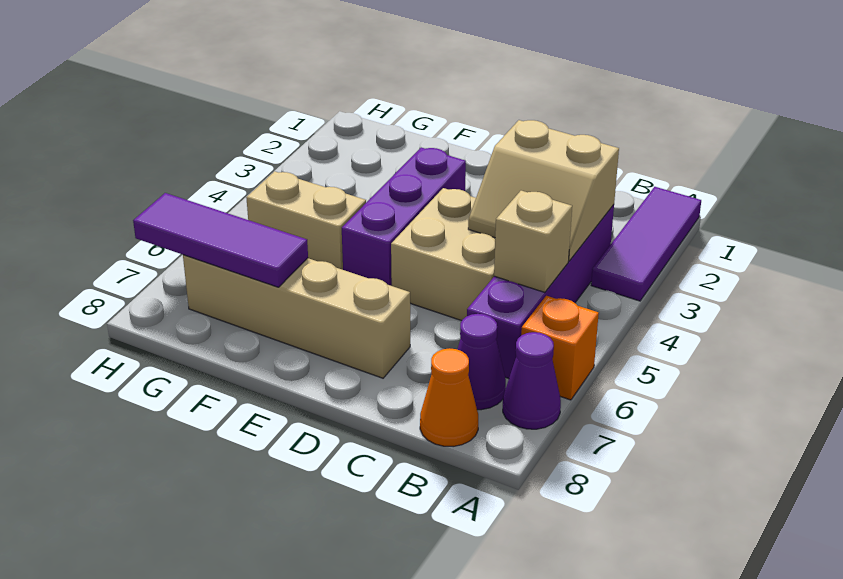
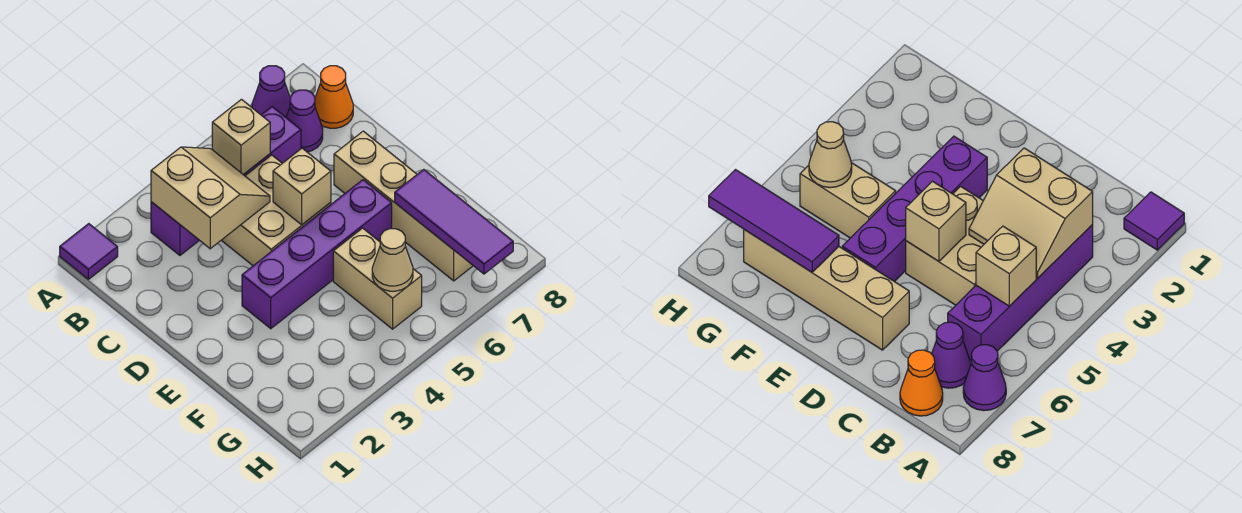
purple 1x3 tile [591,187,701,301] -> purple 1x1 tile [60,224,118,279]
orange 1x1 brick [521,296,599,400] -> none
none -> tan 1x1 brick [273,148,331,225]
purple 1x3 brick [342,148,466,286] -> purple 1x4 brick [242,180,392,329]
none -> tan 1x1 cone [372,229,413,291]

